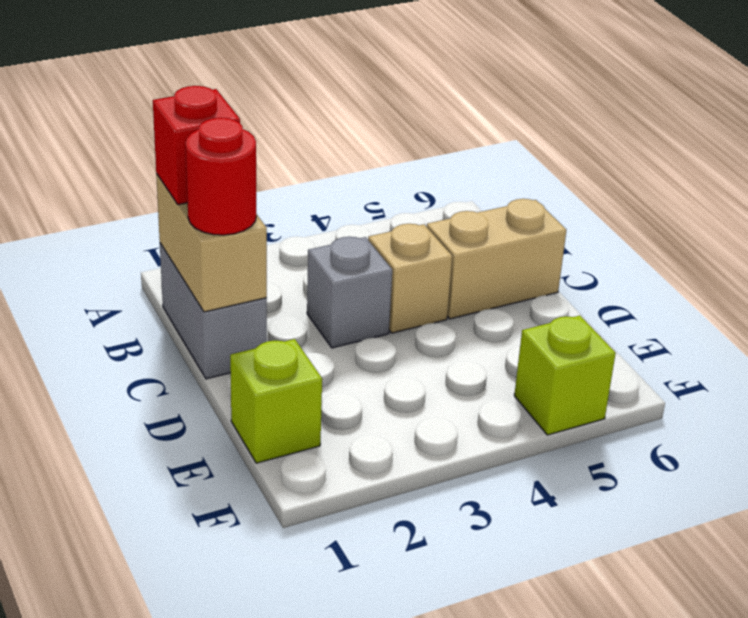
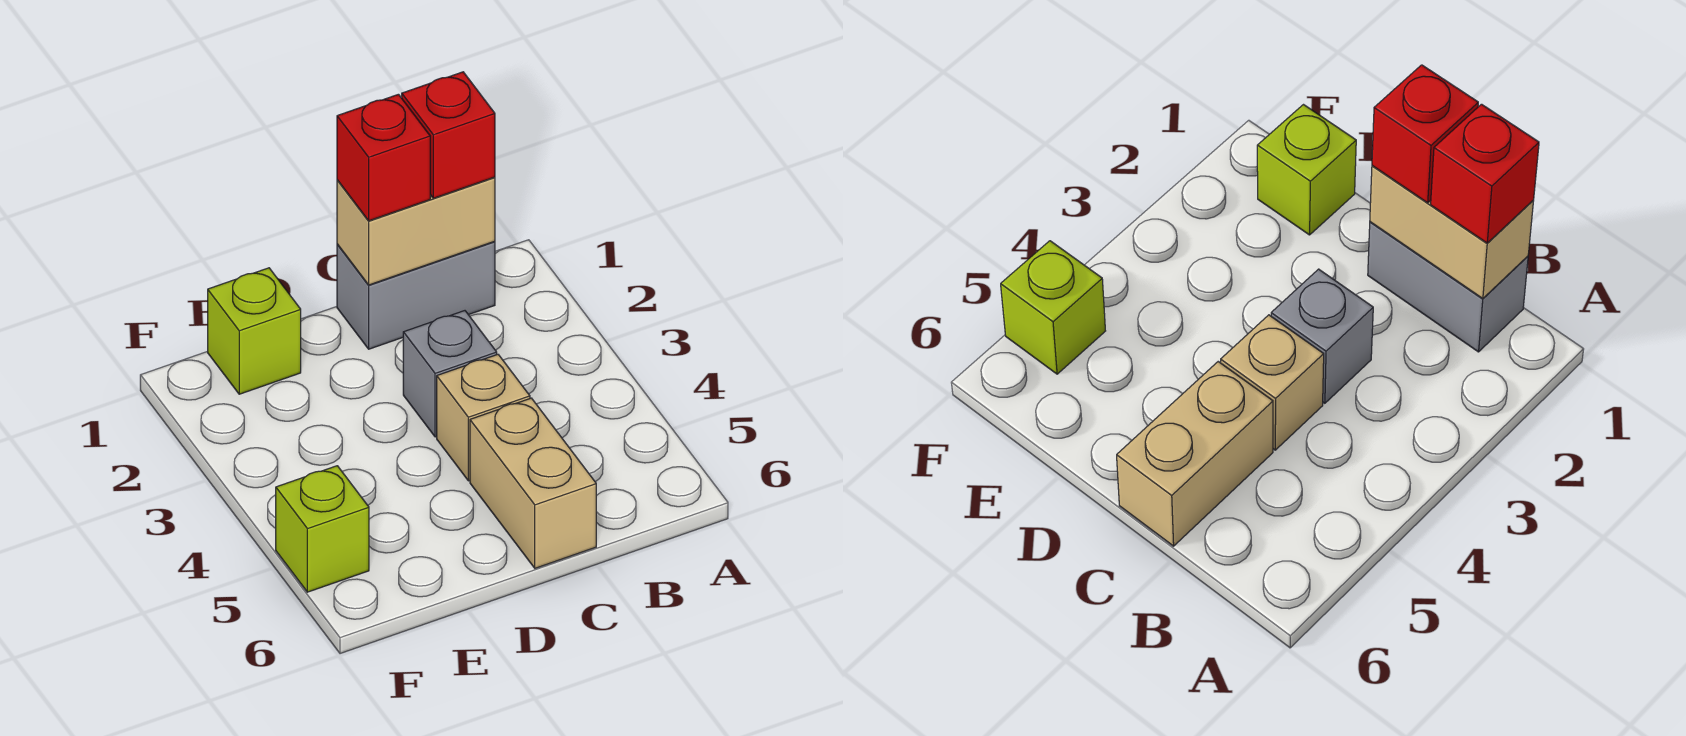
red 1x1 round brick [186,118,256,235] -> red 1x1 brick [337,94,430,221]

